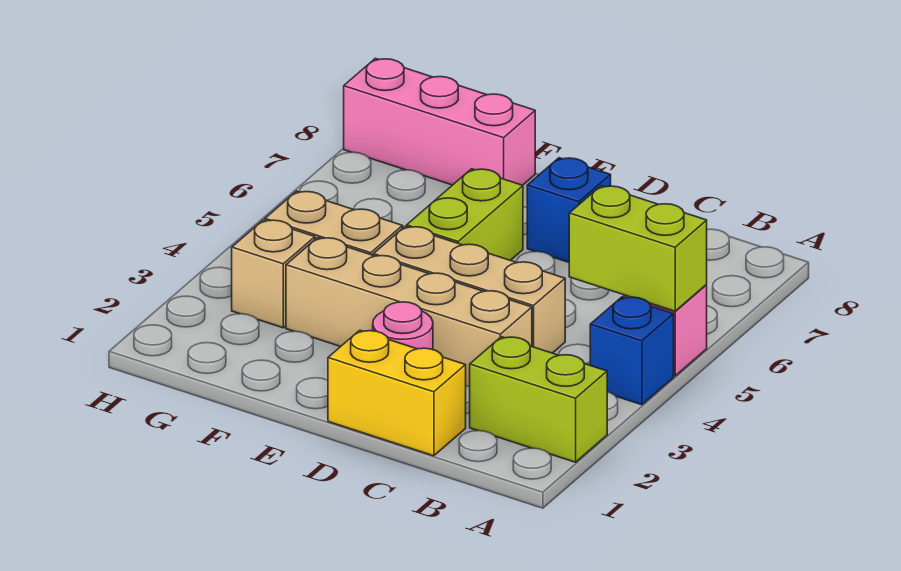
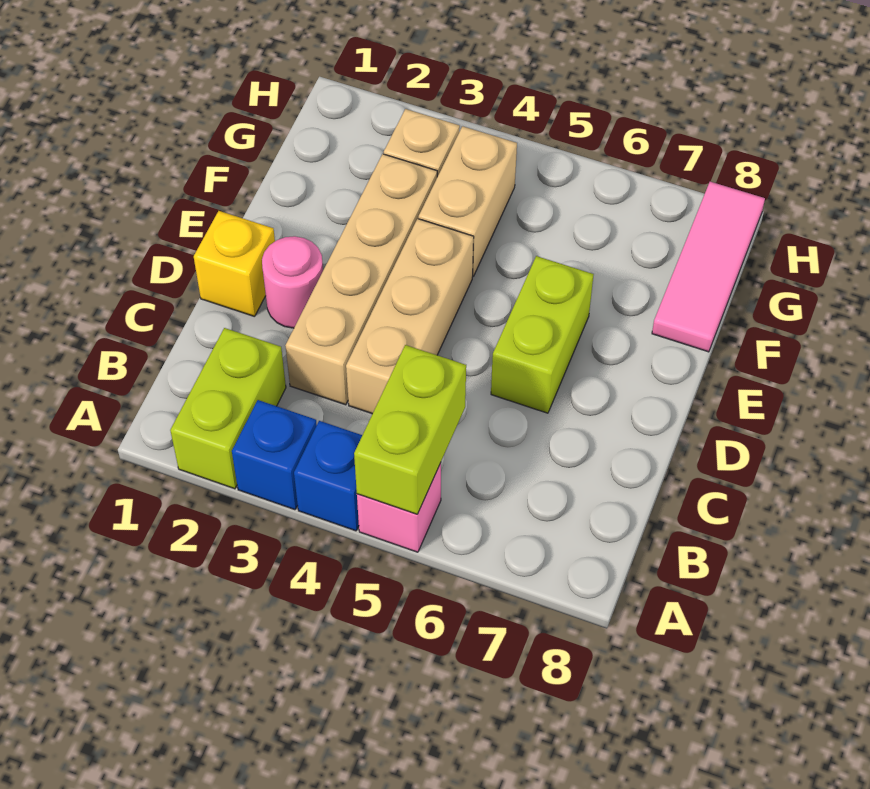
yellow 1x2 brick [328,330,466,456] -> yellow 1x1 brick [194,211,275,317]
blue 1x1 brick [527,158,611,262] -> blue 1x1 brick moved to [232,400,317,510]
lime 1x2 brick [407,169,523,260] -> lime 1x2 brick turned to [491,256,594,413]
pink 1x3 brick [344,58,535,185] -> pink 1x3 tile [652,182,765,352]

